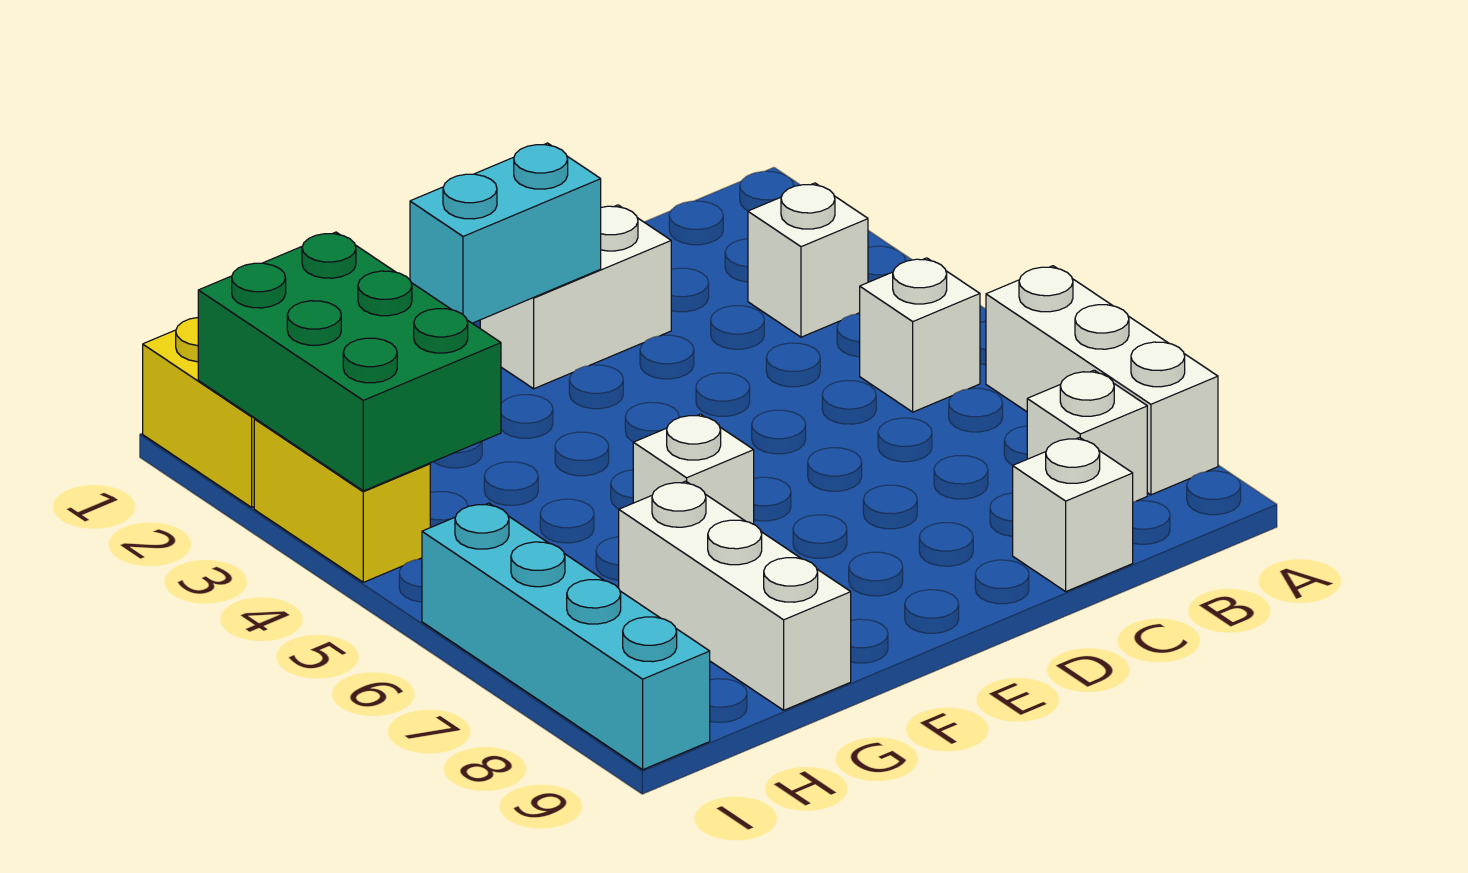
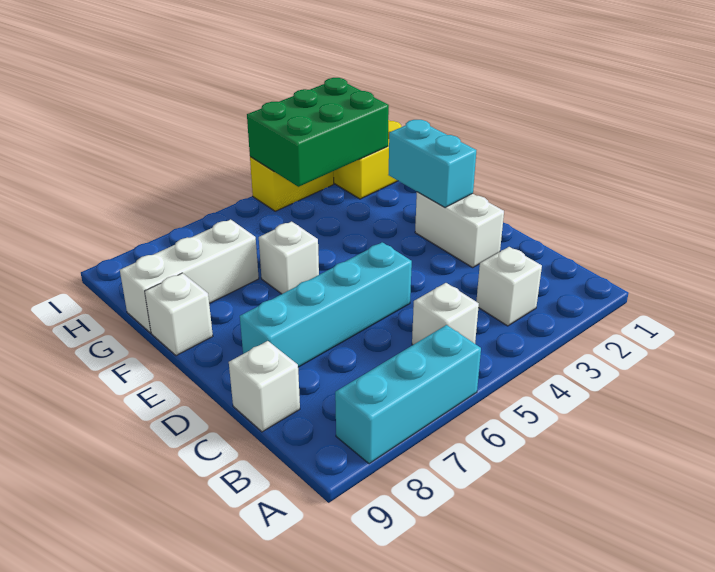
white 1x3 brick [986,266,1218,495] -> cyan 1x3 brick [335,325,481,464]
white 1x1 brick [1027,370,1147,502] -> white 1x1 brick moved to [145,273,213,356]
cyan 1x4 brick [422,503,710,770] -> cyan 1x4 brick moved to [240,242,412,367]

